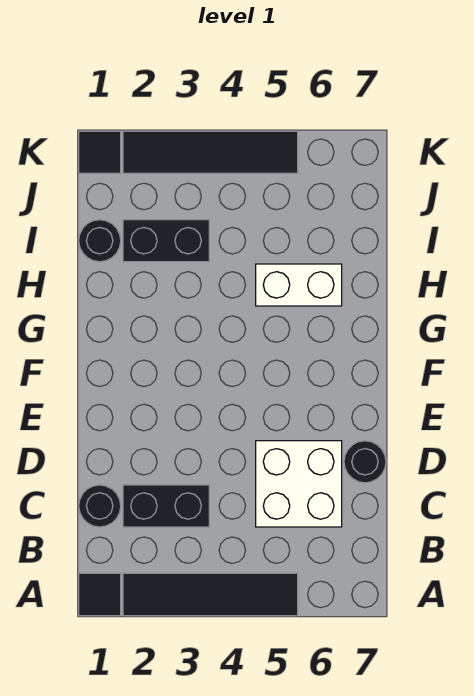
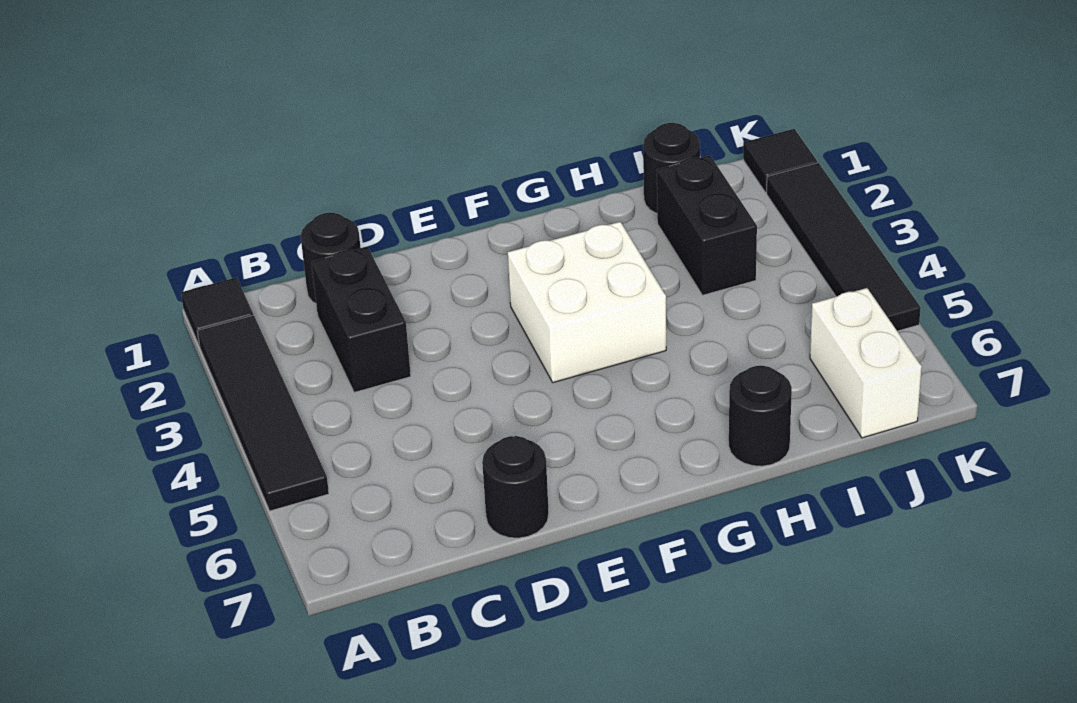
white 2x2 brick [256,441,342,527] -> white 2x2 brick moved to [508,222,666,383]
white 1x2 brick [256,264,342,306] -> white 1x2 brick moved to [810,288,922,438]
none -> black 1x1 round brick [729,366,792,466]

